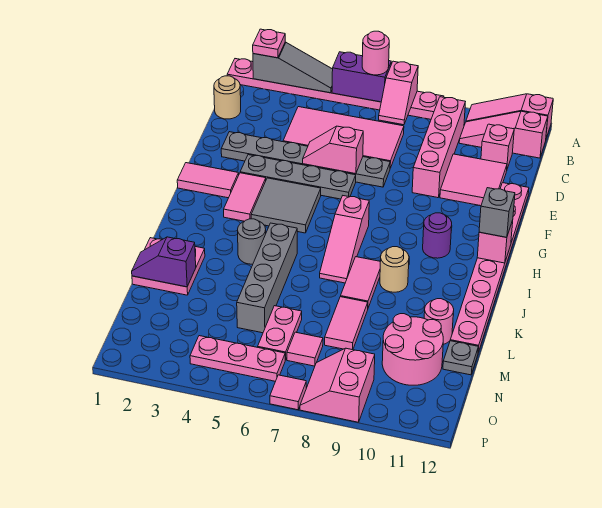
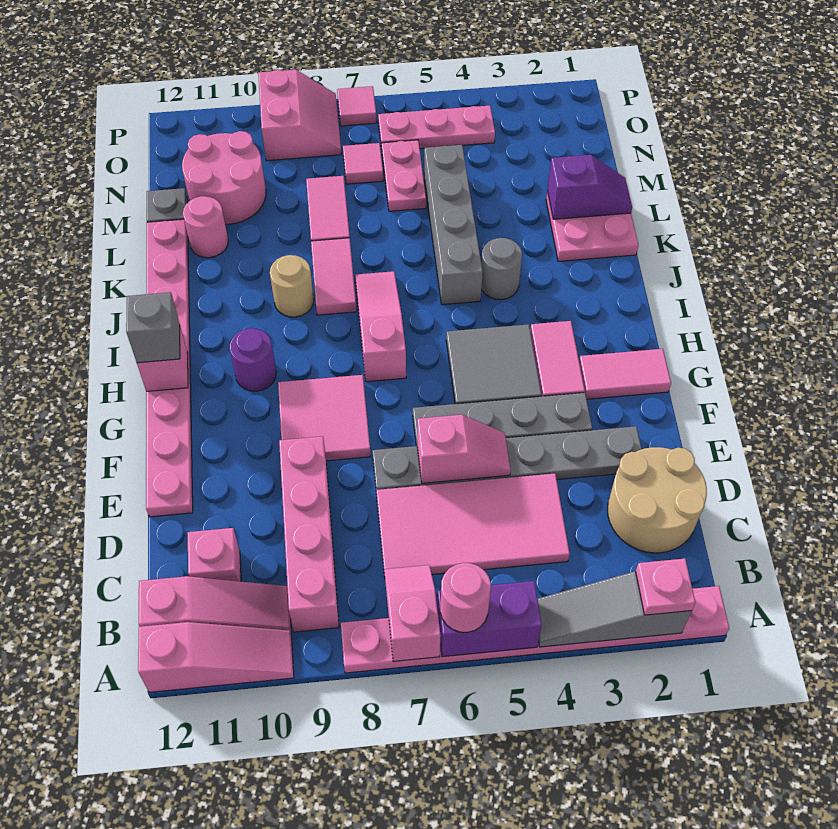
tan 1x1 round brick [214,76,241,119] -> tan 2x2 round brick [607,447,707,553]
pink 2x2 tile [440,154,507,206] -> pink 2x2 tile moved to [278,375,371,461]

